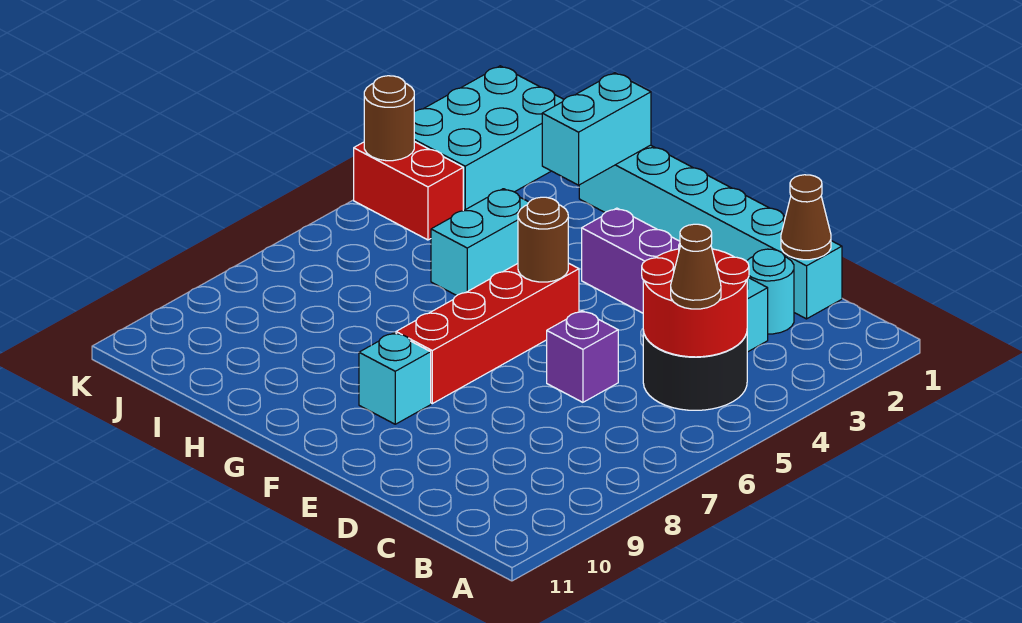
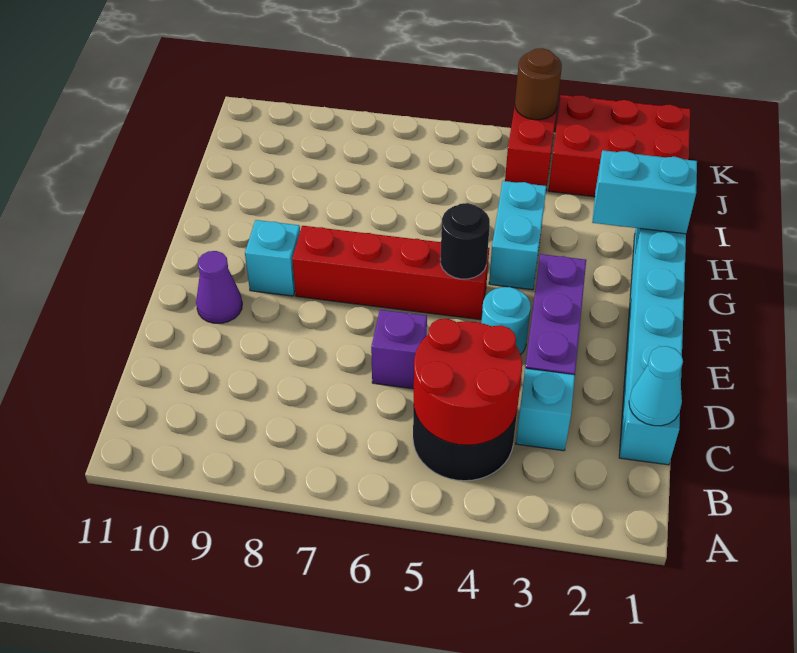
brown 1x1 cone [671,224,721,309] -> none
brown 1x1 cone [781,175,831,260] -> cyan 1x1 cone [629,346,683,426]
cyan 1x1 round brick [747,249,794,334] -> cyan 1x1 round brick moved to [481,287,531,355]
none -> purple 1x1 cone [196,251,242,323]
brown 1x1 round brick [518,197,568,282] -> black 1x1 round brick [440,203,490,279]
cyan 1x2 brick [431,189,529,296] -> cyan 1x2 brick turned to [489,181,547,290]
cyan 2x3 brick [414,66,564,211] -> red 2x3 brick [548,95,690,197]

